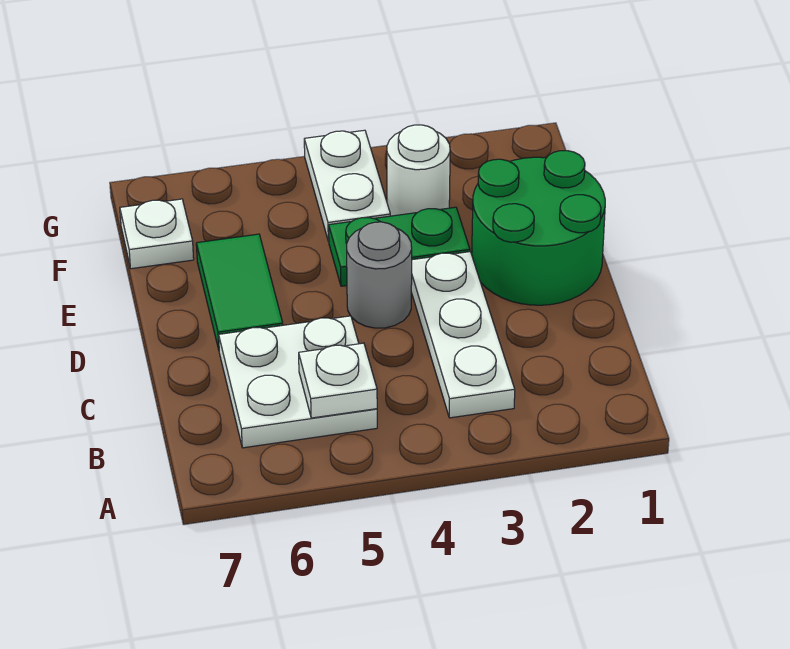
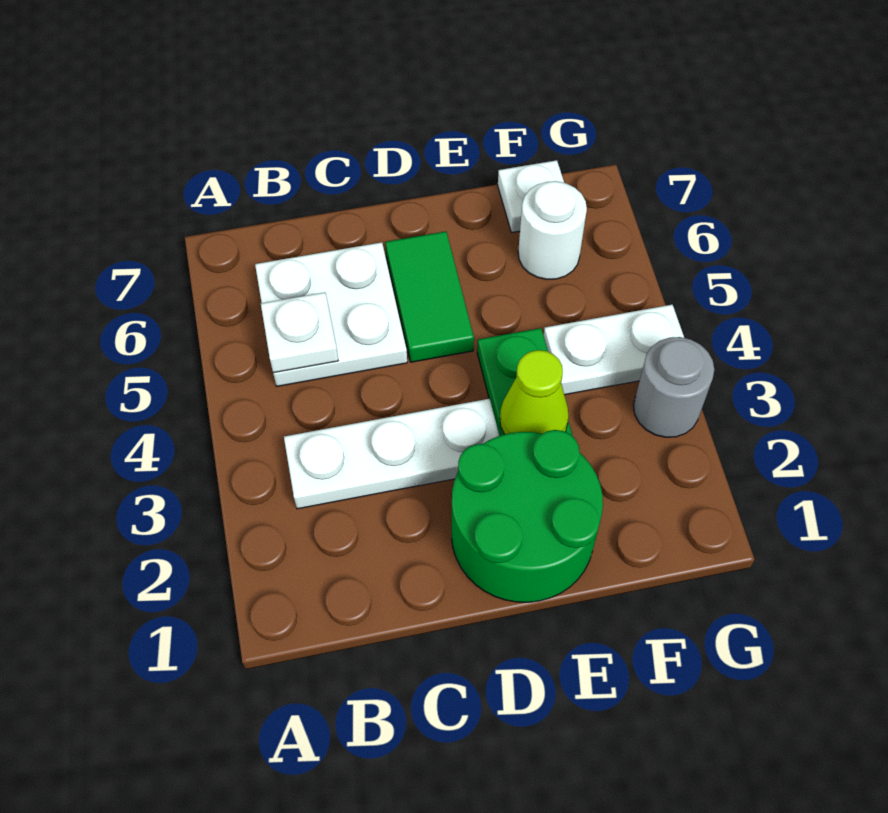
grey 1x1 round brick [347,222,412,328] -> grey 1x1 round brick moved to [633,337,714,437]
green 1x2 tile [196,234,283,350] -> green 1x2 tile turned to [385,231,474,362]
none -> lime 1x1 cone [500,350,569,435]
white 1x1 round brick [387,125,450,216] -> white 1x1 round brick moved to [518,181,587,279]

